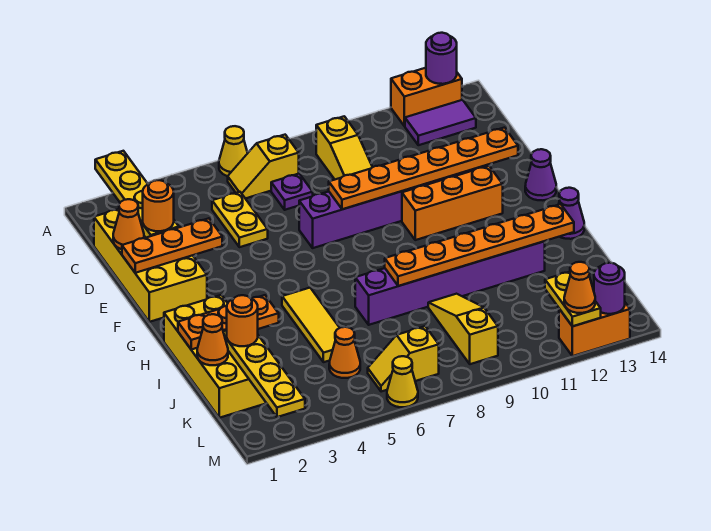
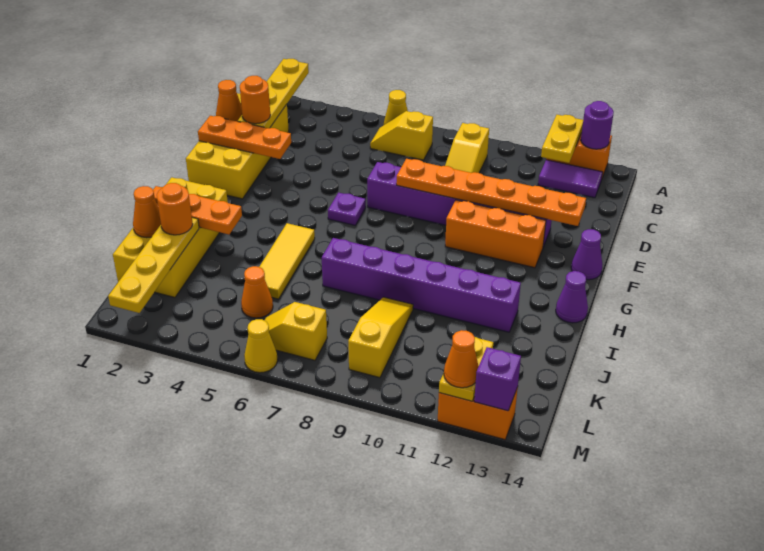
yellow 1x2 plate [212,192,268,247] -> yellow 1x2 plate moved to [541,115,583,163]
purple 1x1 plate [271,174,313,210] -> purple 1x1 plate moved to [328,193,366,225]
orange 1x6 plate [385,204,574,286] -> none
purple 1x1 round brick [594,263,625,314] -> purple 1x1 brick [474,347,521,411]

